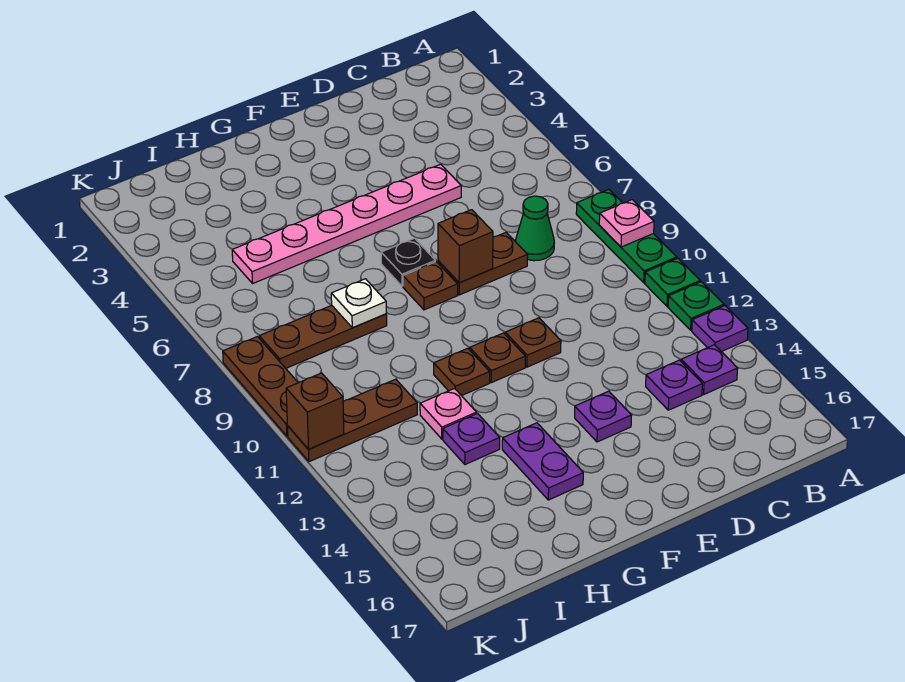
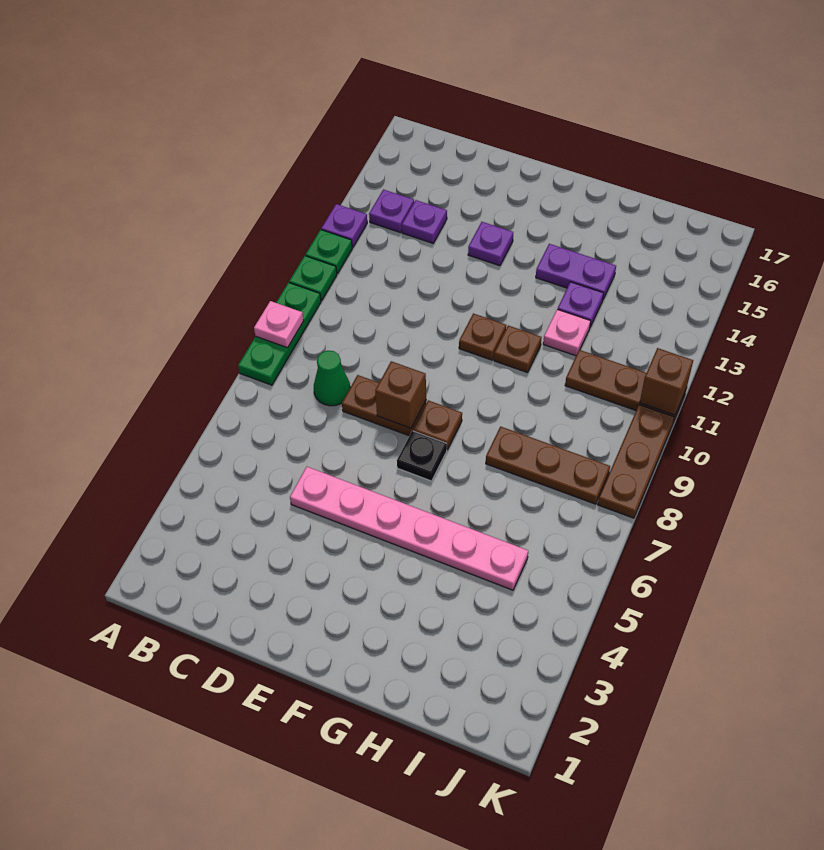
brown 1x1 plate [505,318,561,367] -> none
purple 1x2 plate [502,423,583,500] -> purple 1x2 plate turned to [536,244,616,299]
white 1x1 plate [331,279,386,328] -> none

